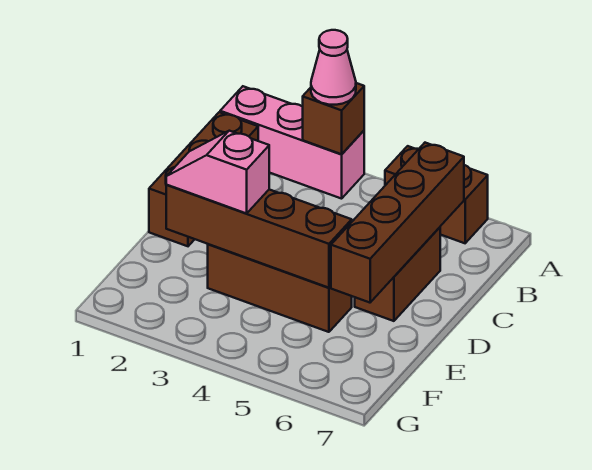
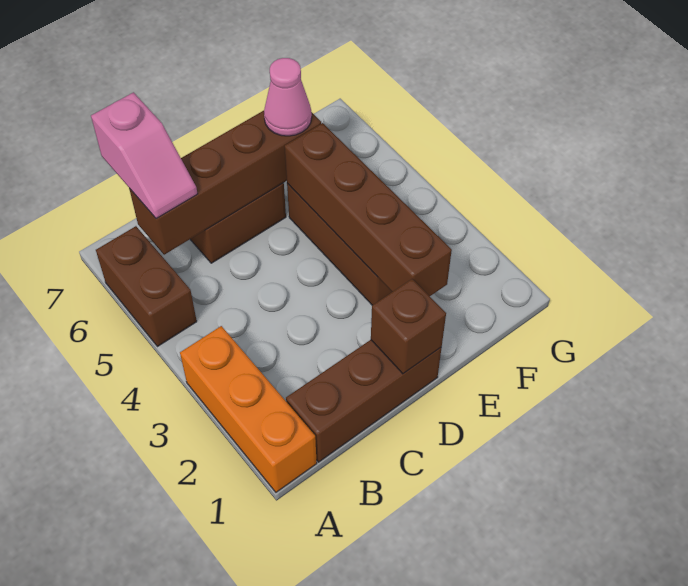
pink 1x3 brick [220,86,364,199] -> orange 1x3 brick [180,326,317,492]
brown 1x1 brick [303,83,364,154] -> brown 1x1 brick moved to [371,279,446,374]
pink 1x1 cone [311,30,356,105] -> pink 1x1 cone moved to [264,58,312,136]
pink 1x2 slope [166,131,269,213] -> pink 1x2 slope moved to [91,92,197,218]

